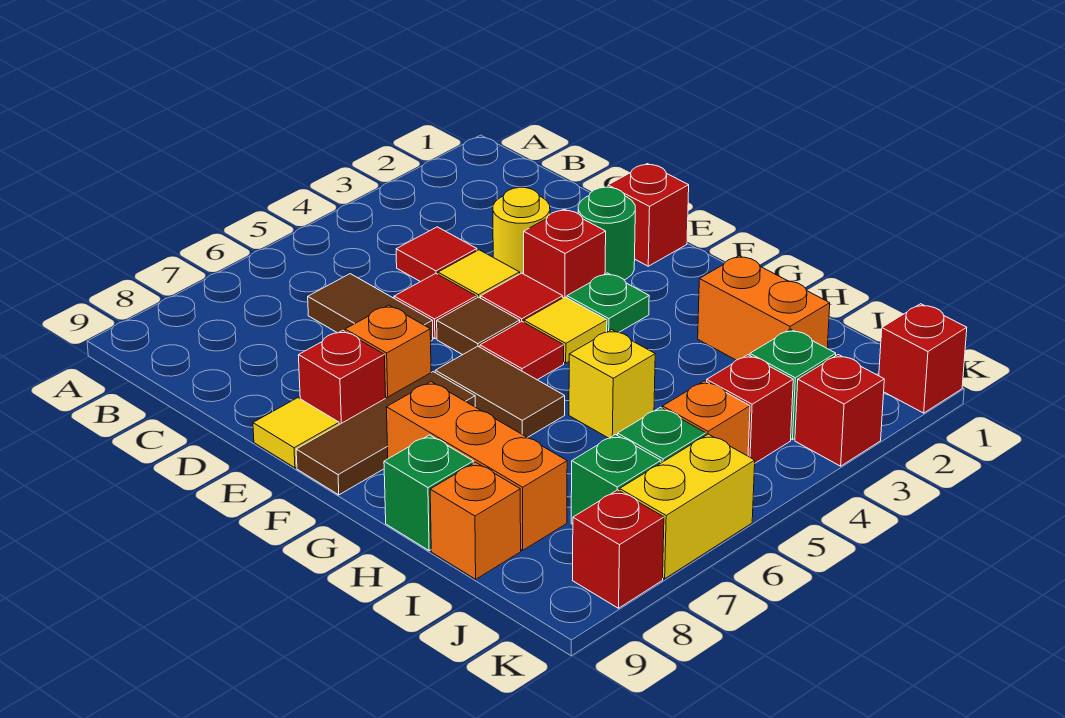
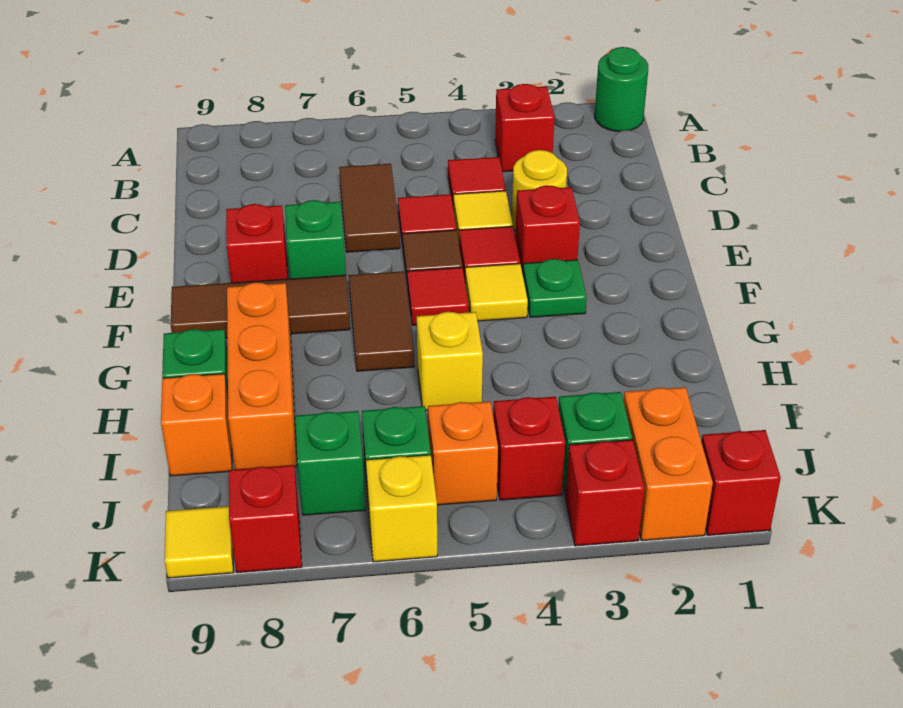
red 1x1 brick [608,164,689,266] -> red 1x1 brick moved to [495,84,555,172]
green 1x1 round brick [578,187,635,280] -> green 1x1 round brick moved to [595,47,648,131]
orange 1x1 brick [345,305,431,398] -> green 1x1 brick [285,200,346,279]
yellow 1x1 tile [253,398,339,468] -> yellow 1x1 tile moved to [165,506,233,578]
orange 1x2 brick [698,256,830,360] -> orange 1x2 brick moved to [623,387,713,541]
yellow 1x2 brick [620,434,755,579] -> yellow 1x1 brick [366,455,437,562]

